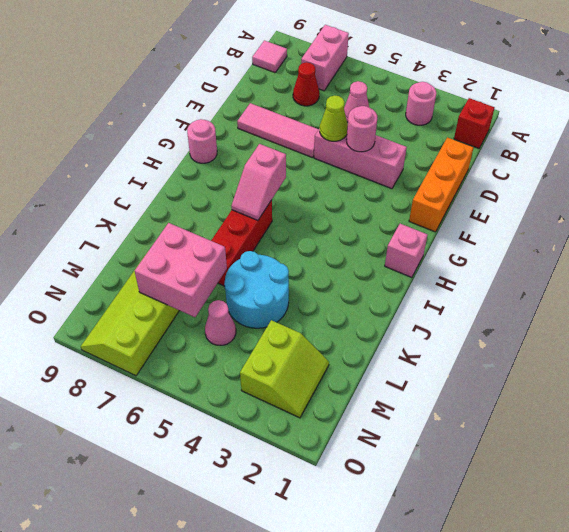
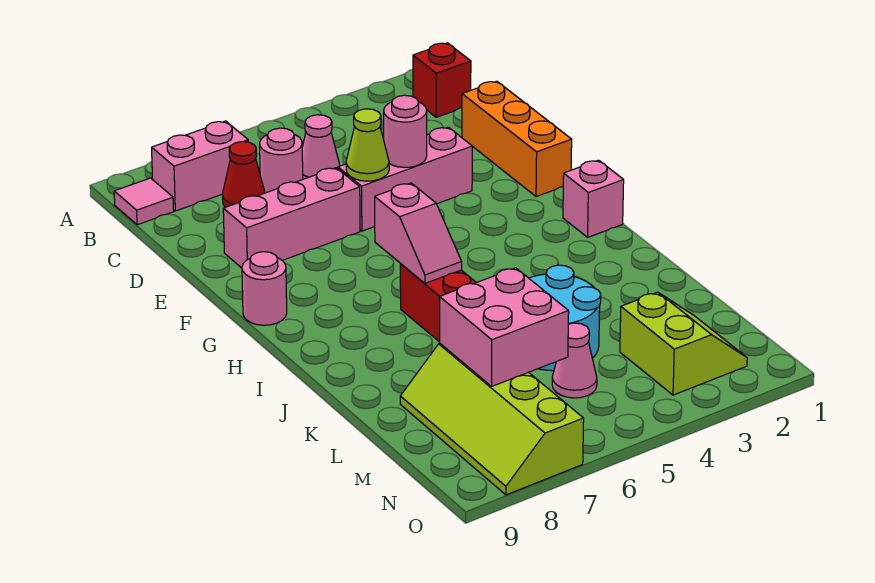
pink 1x2 brick [301,25,349,91] -> pink 1x2 brick turned to [152,121,248,211]
pink 1x1 round brick [406,82,436,125] -> pink 1x1 round brick moved to [260,128,303,193]
pink 1x3 tile [237,103,319,158] -> pink 1x3 brick [223,168,360,268]

